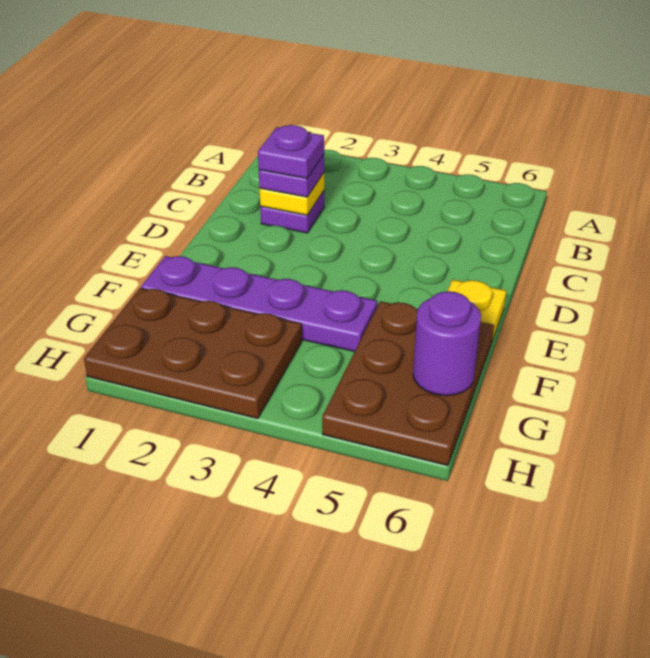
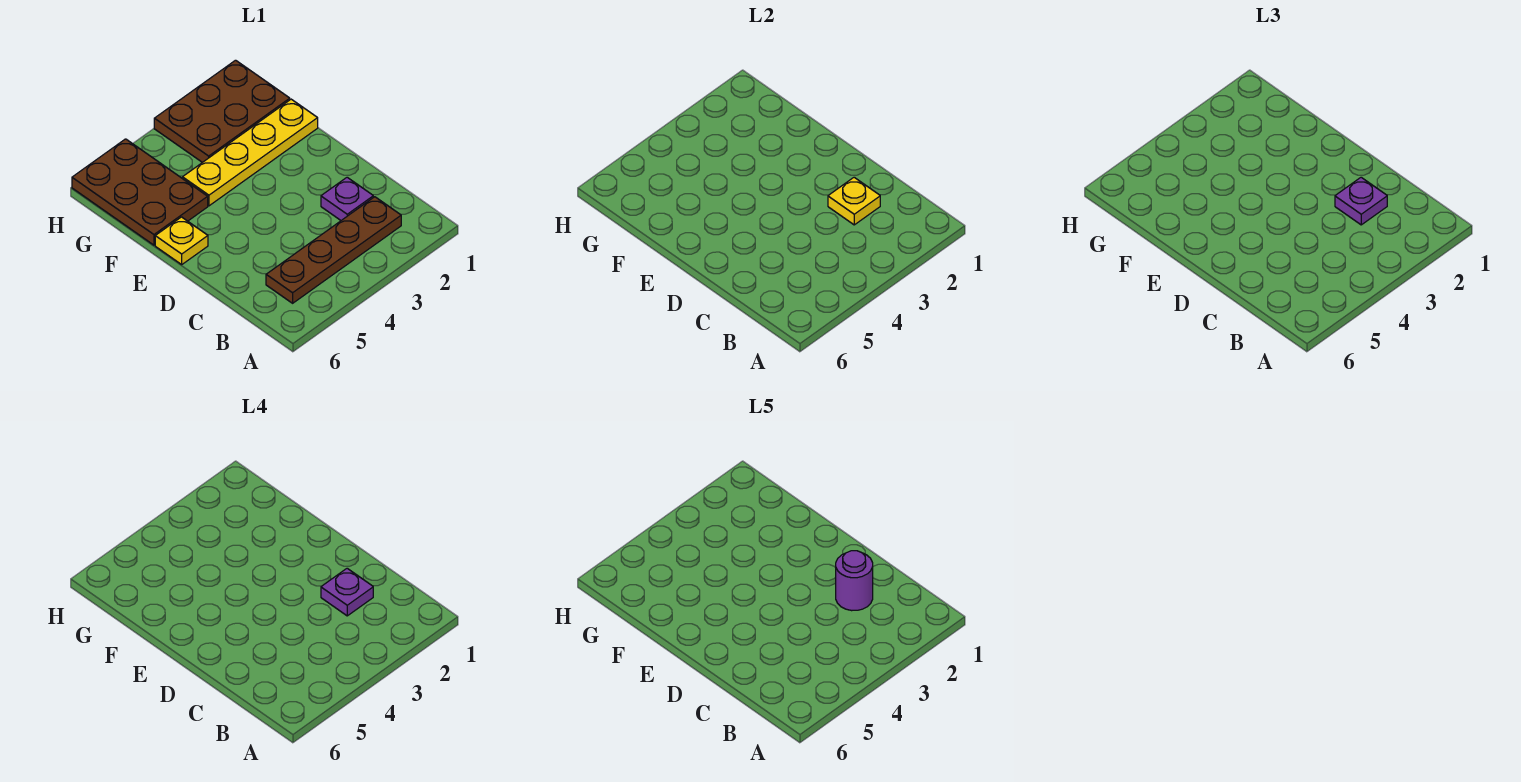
none -> brown 1x4 plate [266,197,401,303]
purple 1x4 plate [141,256,377,352] -> yellow 1x4 plate [183,99,318,206]
purple 1x1 round brick [413,291,481,396] -> purple 1x1 round brick moved to [836,551,873,611]

